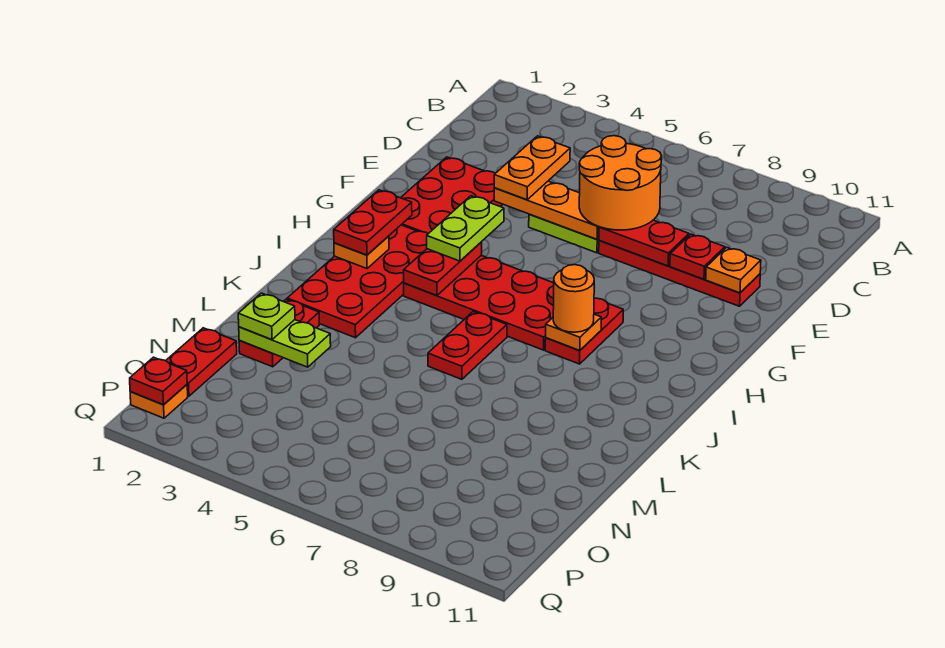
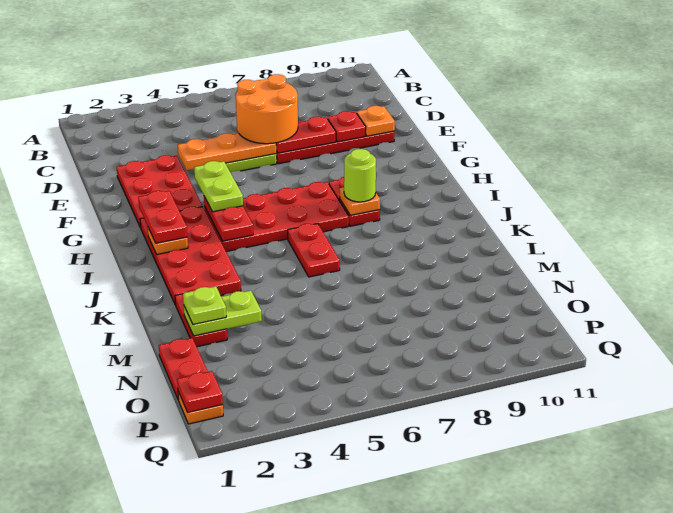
orange 1x2 plate [494,136,570,200] -> none
orange 1x1 round brick [553,265,594,332] -> lime 1x1 round brick [344,149,376,202]

